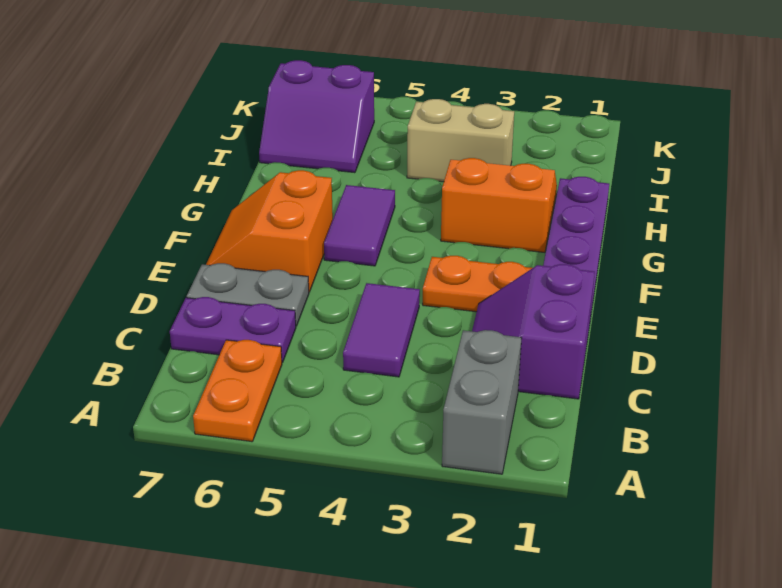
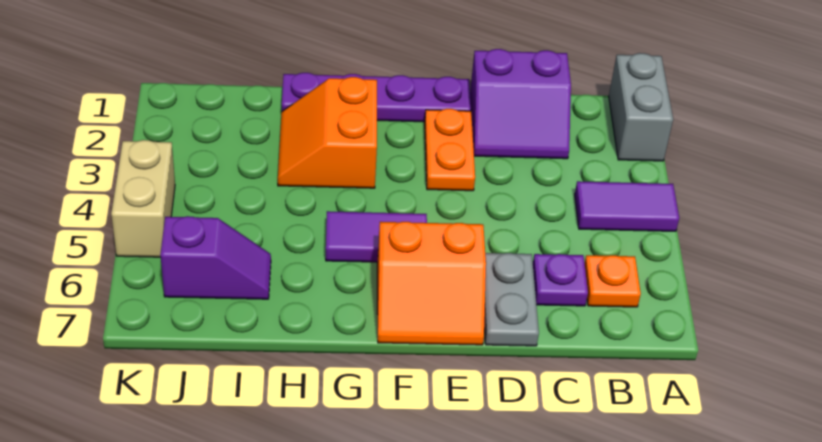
grey 1x2 brick [442,330,522,474] -> grey 1x2 brick turned to [609,53,673,161]
orange 1x2 plate [193,340,282,442] -> orange 1x1 plate [585,255,641,307]
purple 1x2 tile [343,283,420,377] -> purple 1x2 tile moved to [575,181,679,231]
purple 1x2 plate [170,297,296,363] -> purple 1x1 plate [533,254,588,306]
tan 1x2 brick [407,99,514,182] -> tan 1x2 brick moved to [111,140,175,257]
purple 2x2 slope [259,60,374,173] -> purple 1x2 slope [160,216,271,299]

